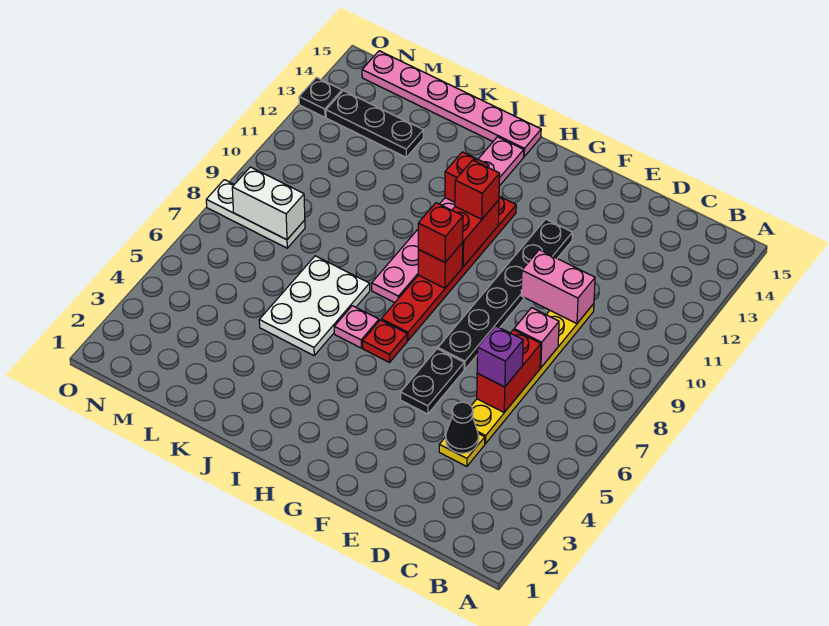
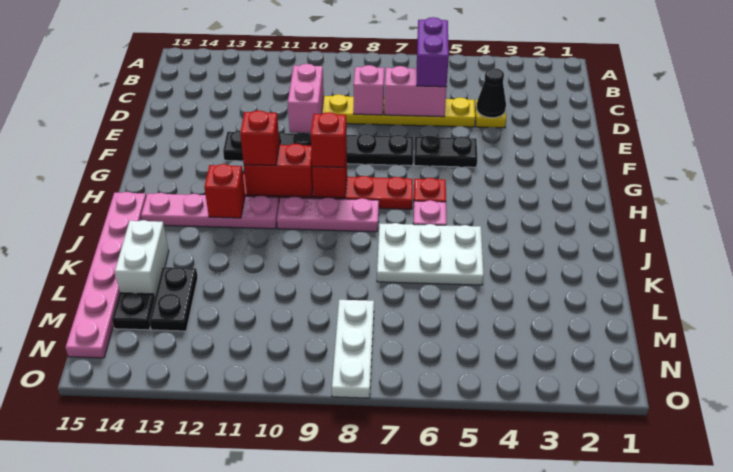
red 1x2 brick [477,330,541,412] -> pink 1x2 brick [385,66,447,117]
purple 1x1 brick [477,326,523,387] -> purple 1x2 brick [417,17,449,87]
black 1x3 plate [326,91,423,157] -> black 1x2 plate [149,267,198,331]
white 1x2 brick [232,167,305,240] -> white 1x2 brick moved to [115,220,169,296]
black 1x1 plate [299,78,342,117] -> black 1x1 plate moved to [112,293,155,330]

